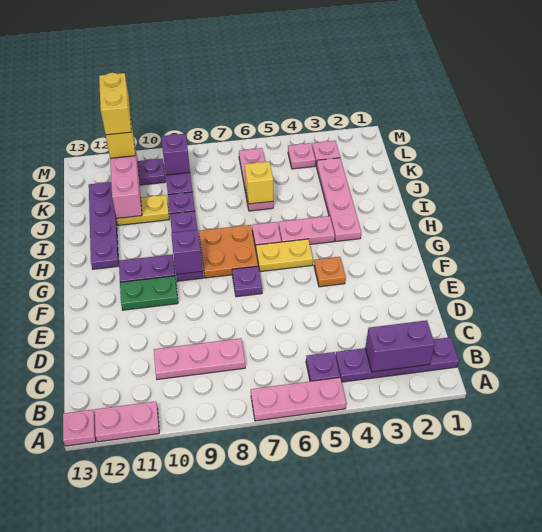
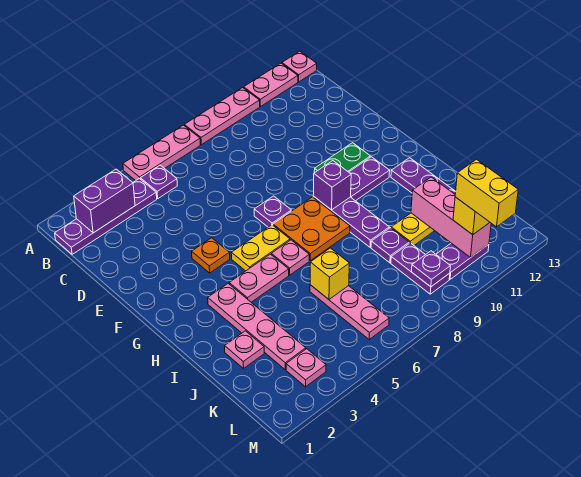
pink 1x3 plate [154,338,245,379] -> pink 1x3 plate moved to [184,88,260,145]
pink 1x1 plate [288,143,315,169] -> pink 1x1 plate moved to [225,331,264,368]
purple 1x1 brick [161,134,190,175] -> purple 1x1 plate [411,251,450,287]

